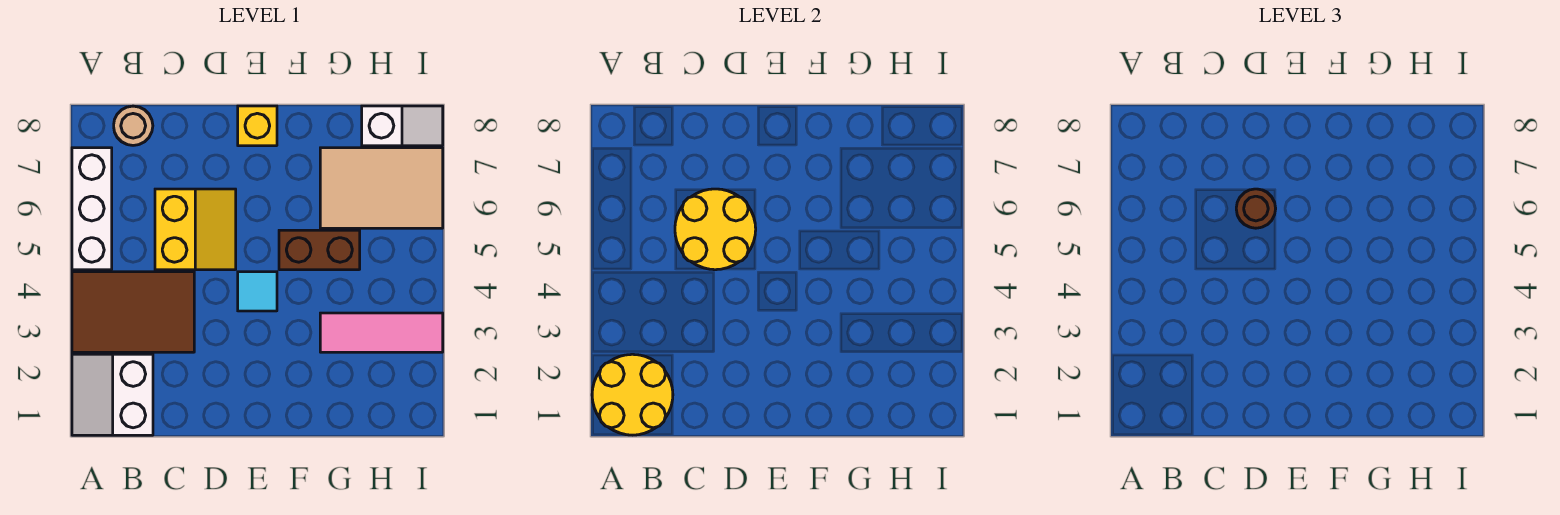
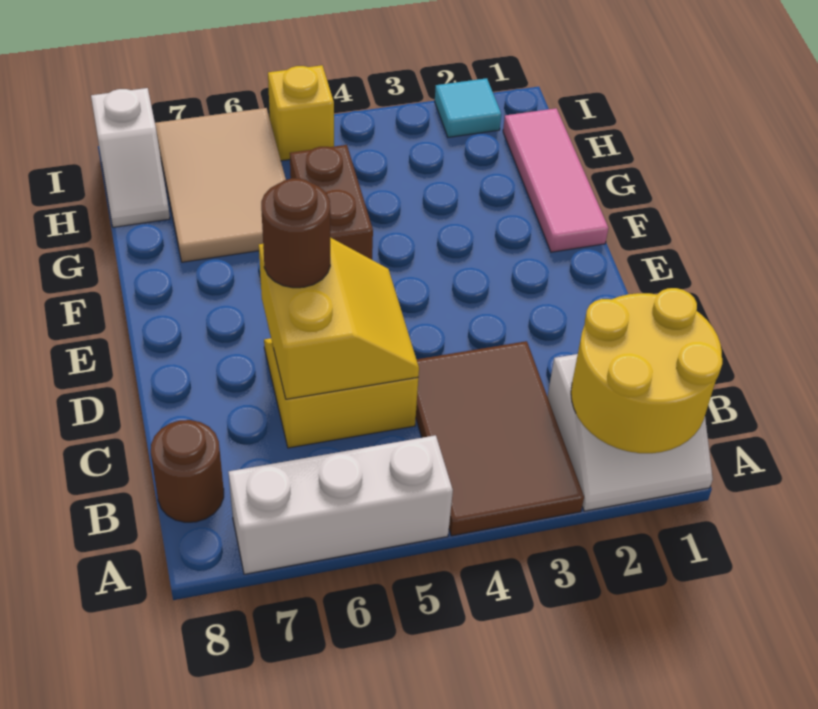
tan 1x1 round brick [114,106,153,145] -> brown 1x1 round brick [151,420,224,522]
yellow 2x2 round brick [675,189,756,270] -> yellow 2x2 slope [259,237,419,399]
cyan 1x1 tile [238,272,277,311] -> cyan 1x1 tile moved to [435,78,501,137]
yellow 1x1 brick [238,106,277,146] -> yellow 1x1 brick moved to [268,65,334,161]
pink 1x3 tile [320,313,443,352] -> pink 1x3 tile moved to [503,108,608,252]
white 1x2 slope [362,106,443,146] -> white 1x2 slope turned to [91,88,170,227]

